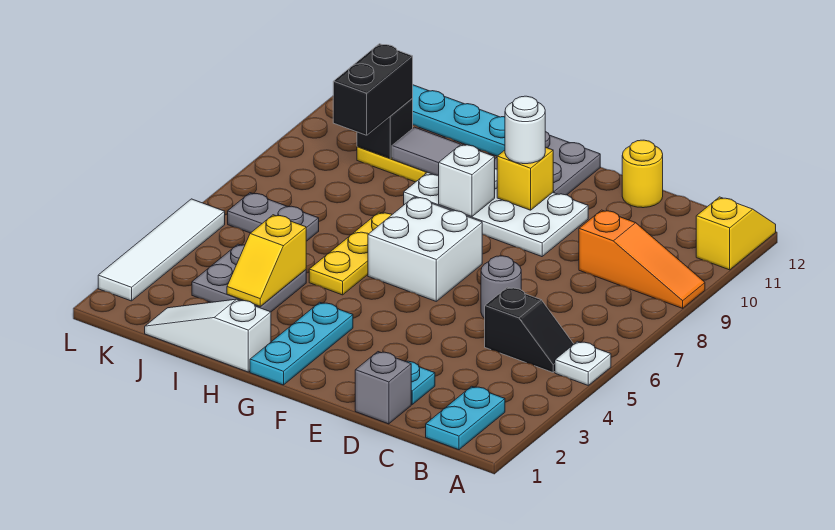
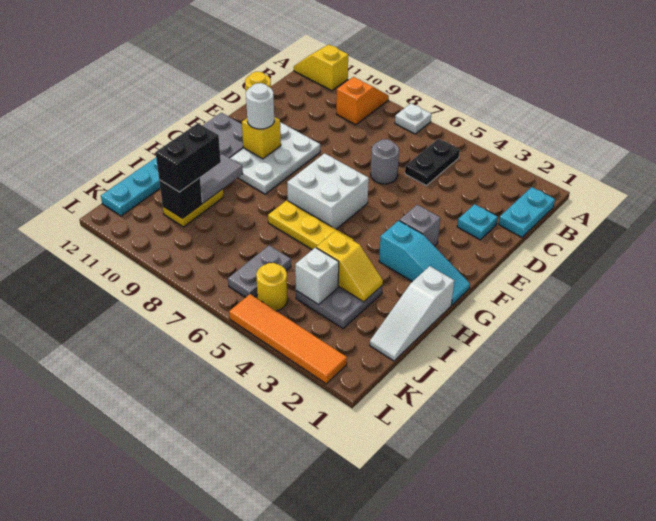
white 1x1 plate [555,341,611,385] -> white 1x1 plate moved to [395,103,431,134]
orange 1x3 slope [579,210,705,308] -> orange 1x2 slope [336,77,389,125]
cyan 1x2 plate [426,386,505,450] -> cyan 1x2 plate turned to [499,187,555,237]
black 1x2 slope [485,287,574,372] -> black 1x2 plate [405,139,460,185]
grey 1x1 brick [355,352,411,424] -> grey 1x1 brick moved to [399,205,440,246]
white 2x4 plate [404,169,588,257] -> white 2x3 plate [230,122,320,194]
cyan 1x3 plate [250,302,353,385] -> cyan 1x3 slope [379,221,470,305]
white 1x1 brick [439,144,495,217] -> white 1x1 brick moved to [295,248,339,305]
black 1x2 brick [333,44,413,135] -> black 1x2 brick turned to [156,123,221,192]
none -> yellow 1x1 round brick [256,263,288,311]
white 1x4 tile [98,199,225,301] -> orange 1x4 tile [229,294,347,384]

